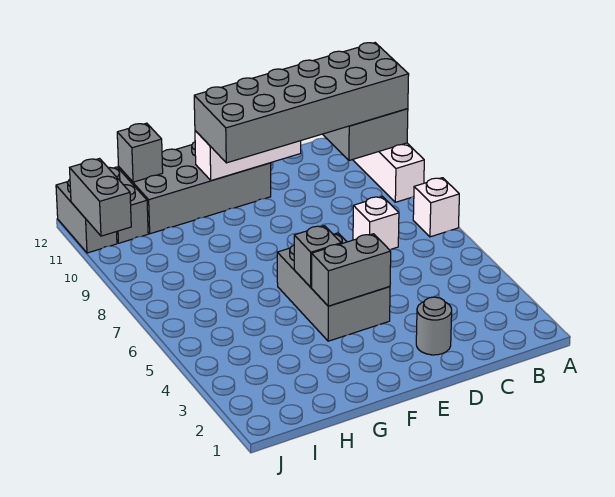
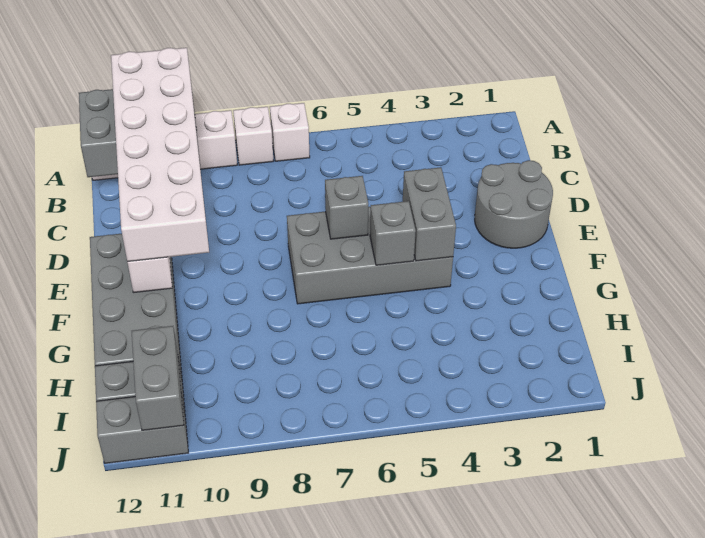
grey 2x6 brick [194,43,409,163] -> white 2x6 brick [111,48,209,262]
white 1x1 brick [353,196,399,250] -> white 1x1 brick moved to [233,107,273,165]
grey 1x1 round brick [416,297,452,355] -> grey 2x2 round brick [475,160,553,248]
grey 2x3 brick [277,233,390,341] -> grey 2x4 brick [287,207,453,304]
grey 1x1 brick [117,123,163,182] -> grey 1x1 brick moved to [325,176,368,239]
grey 1x2 brick [70,159,131,236] -> grey 1x2 brick turned to [132,326,184,430]

